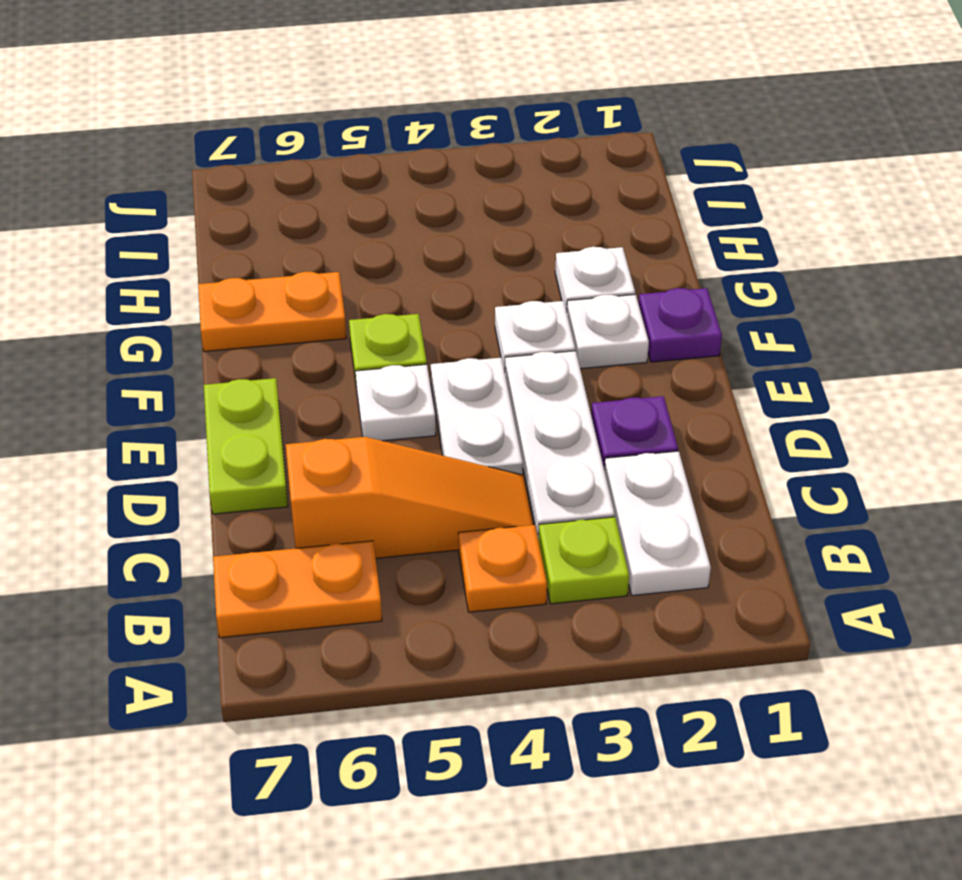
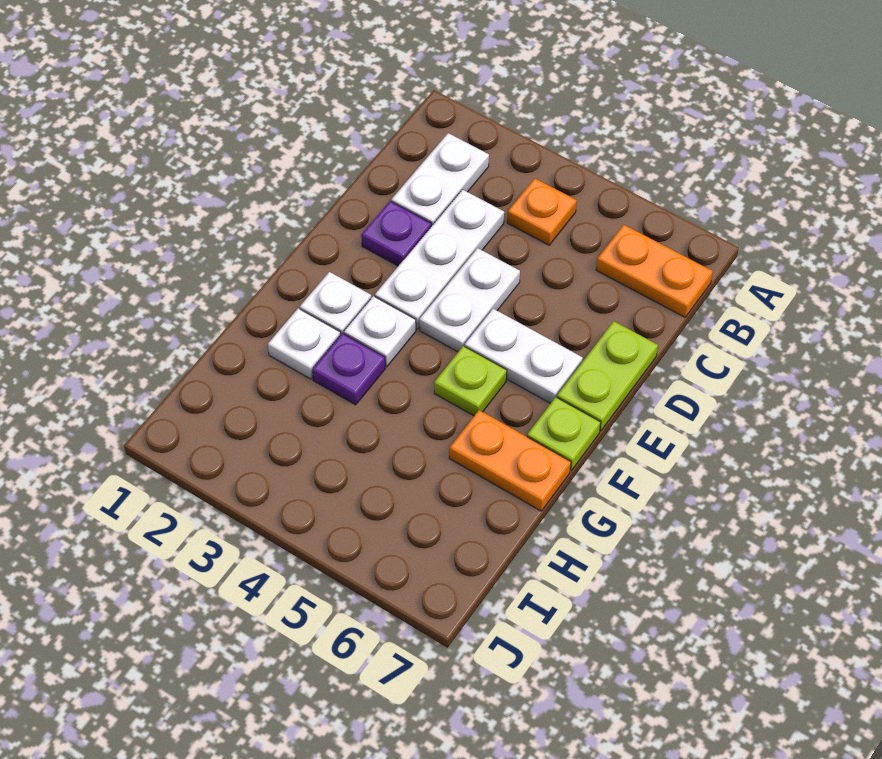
lime 1x1 plate [539,517,629,604] -> lime 1x1 plate moved to [527,397,601,471]
orange 1x3 slope [286,437,533,558] -> none
white 1x1 plate [356,364,436,441] -> white 1x2 plate [465,309,583,403]
purple 1x1 plate [639,288,722,362] -> purple 1x1 plate moved to [312,333,385,405]

